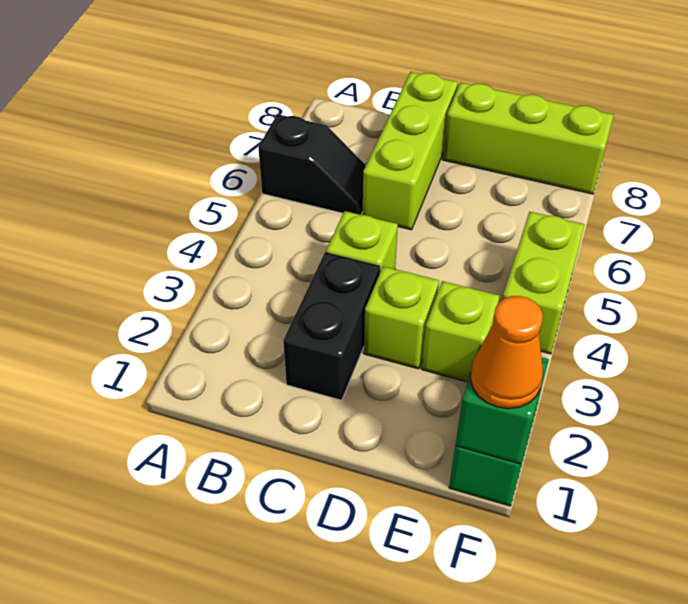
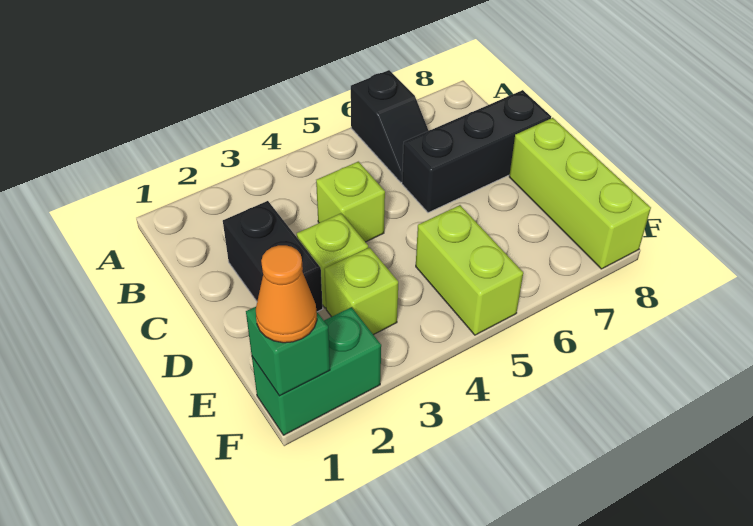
black 1x2 brick [283,252,380,400] -> black 1x2 brick turned to [223,201,323,312]
lime 1x3 brick [363,72,458,230] -> black 1x3 brick [402,90,551,213]
lime 1x2 brick [502,212,585,354] -> lime 1x2 brick turned to [416,205,523,335]

